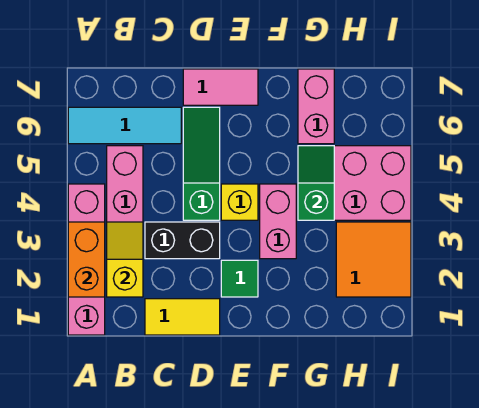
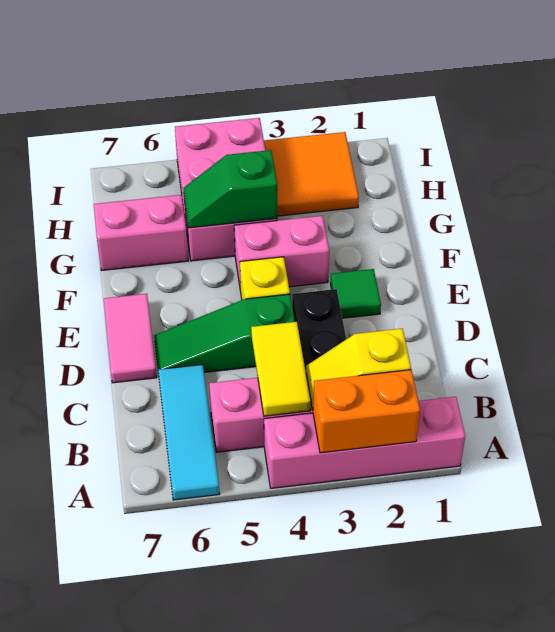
yellow 1x2 tile [145,299,220,335] -> yellow 1x2 tile moved to [251,322,311,416]

